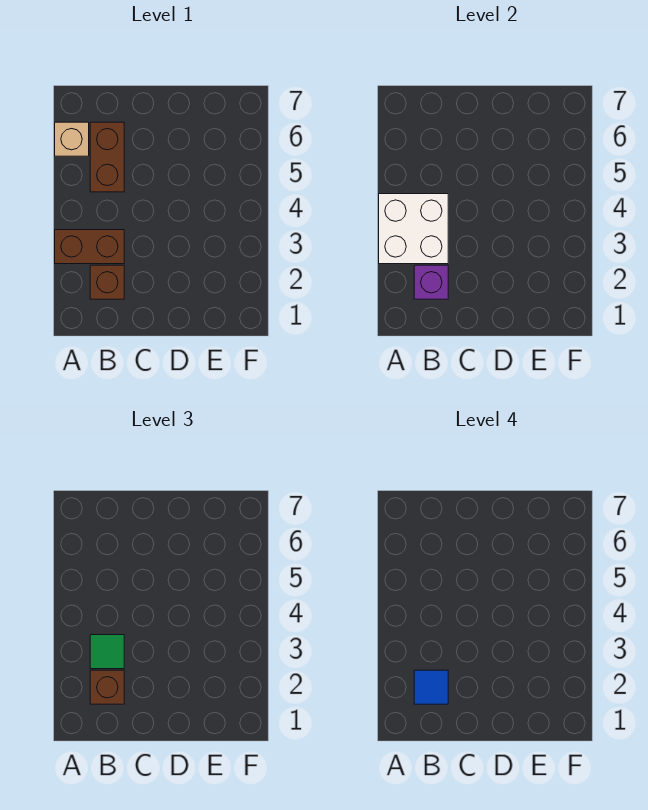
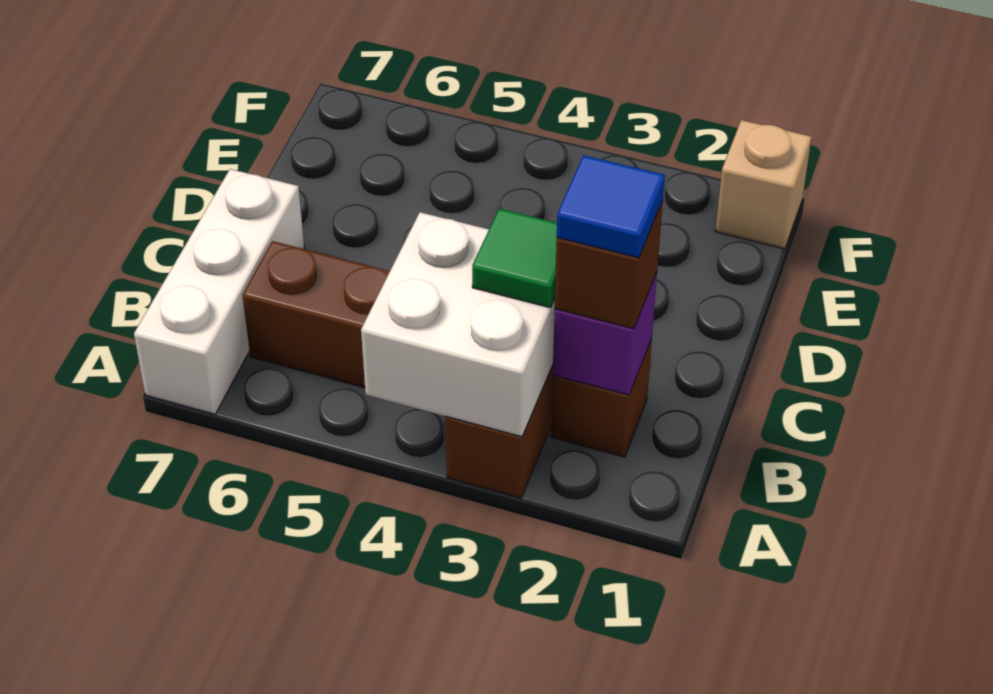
tan 1x1 brick [55,122,89,156] -> tan 1x1 brick moved to [715,120,812,249]
none -> white 1x3 brick [134,169,304,414]

